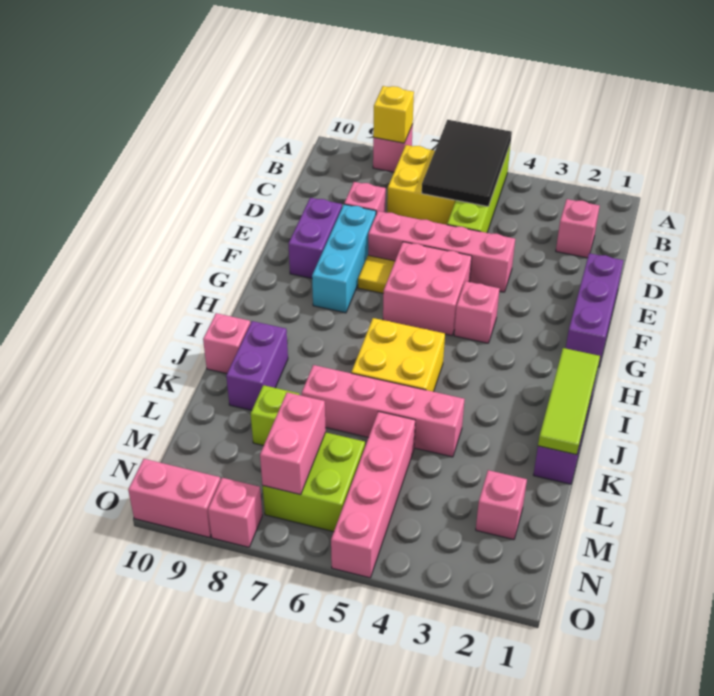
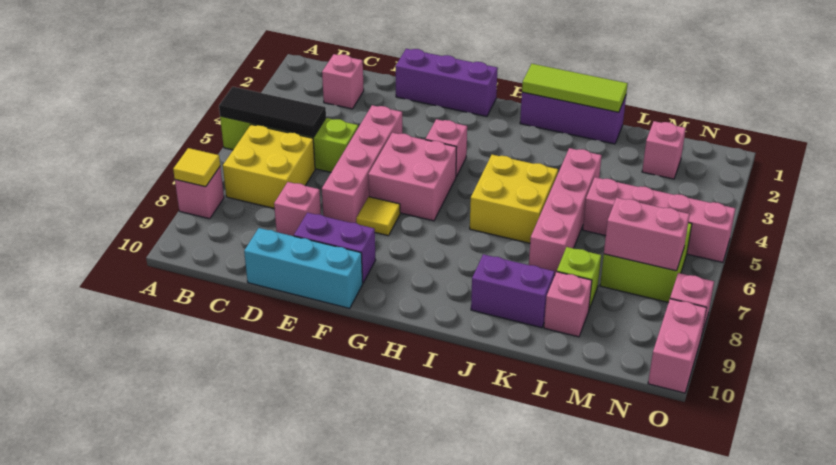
black 2x3 tile [422,120,512,207] -> black 1x3 tile [219,87,326,137]
yellow 1x1 brick [373,86,414,143] -> yellow 1x1 tile [173,148,220,187]
cyan 1x3 brick [312,204,376,313] -> cyan 1x3 brick moved to [244,228,363,308]
pink 1x1 brick [203,313,250,374] -> pink 1x1 brick moved to [544,272,592,337]

